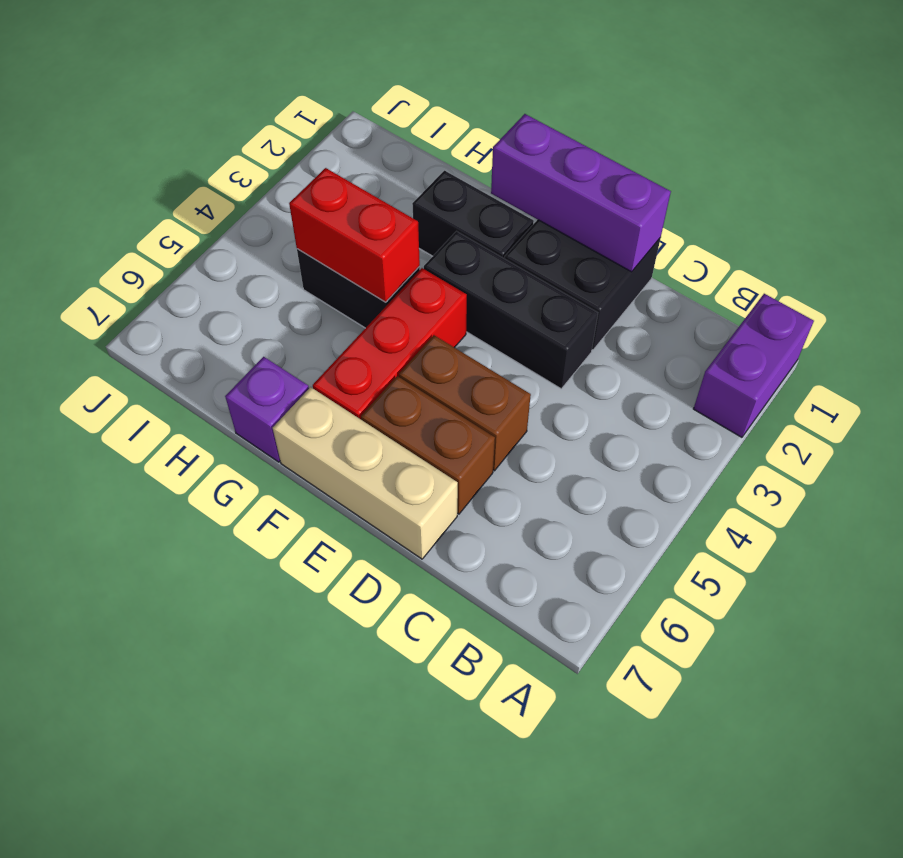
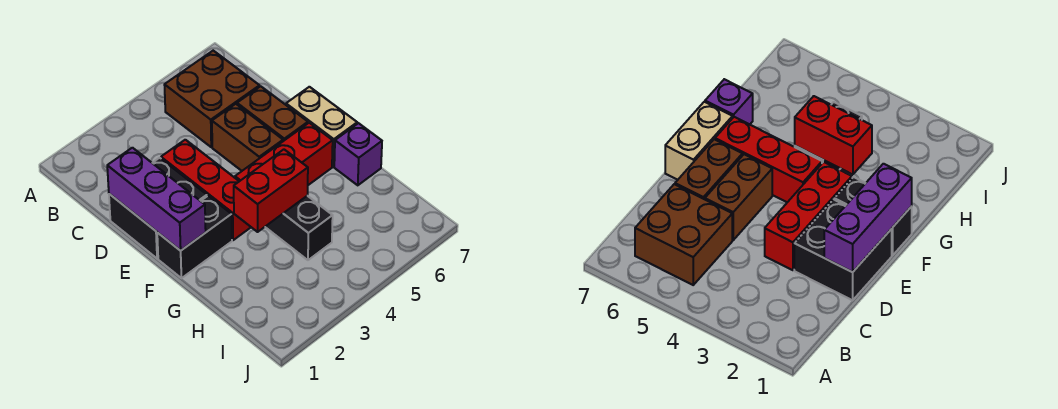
purple 1x2 brick [694,294,814,437] -> none
none -> brown 2x2 brick [165,51,260,147]
black 1x3 brick [424,231,598,389] -> red 1x3 brick [161,140,251,240]
tan 1x3 brick [273,387,458,559] -> tan 1x2 brick [286,87,357,167]
black 1x2 brick [412,171,534,259] -> black 1x2 brick turned to [157,196,232,278]
red 1x2 brick [289,168,420,302] -> red 1x2 brick turned to [234,149,308,232]

